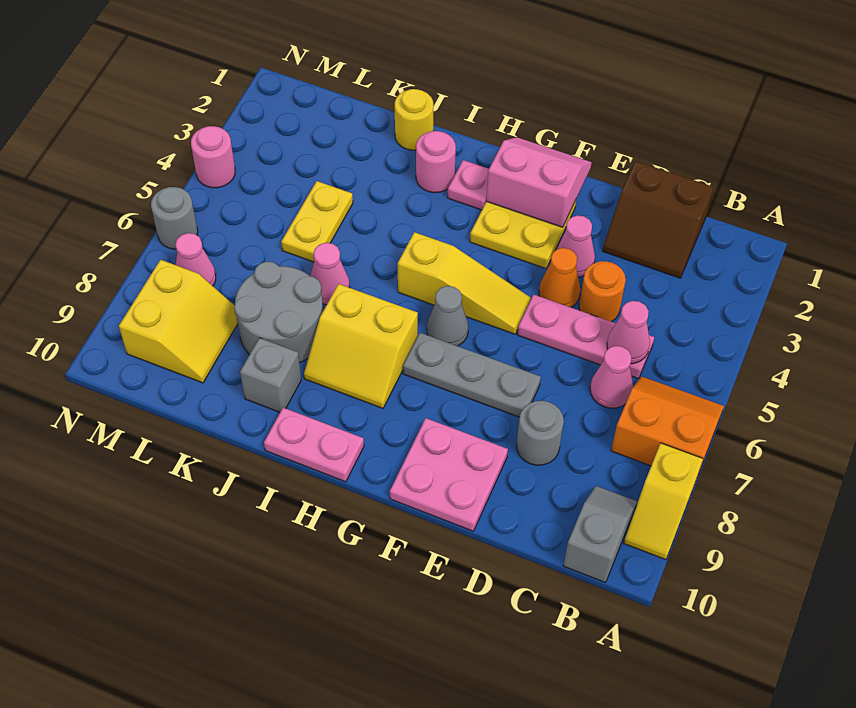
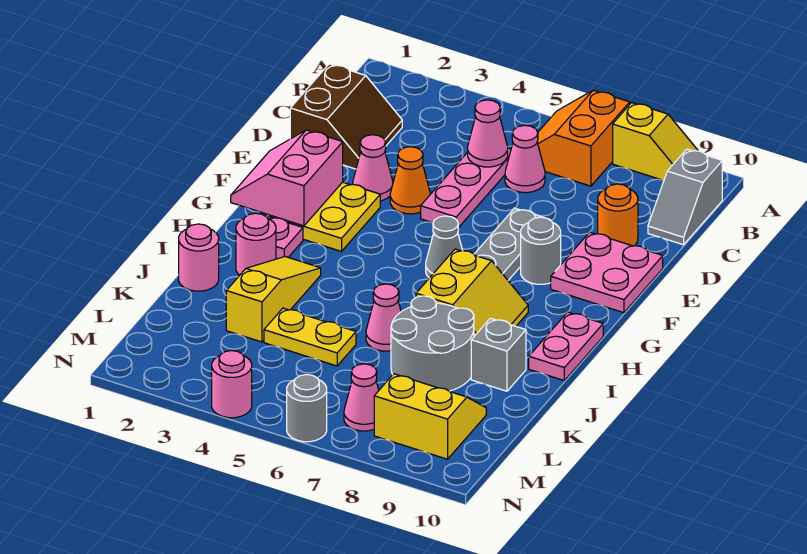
grey 1x2 slope [563,486,637,582] -> grey 1x2 slope turned to [648,149,722,245]
orange 1x1 round brick [579,261,626,322] -> orange 1x1 round brick moved to [598,184,638,246]
grey 1x1 round brick [516,401,564,465] -> grey 1x1 round brick moved to [521,217,561,284]
yellow 1x3 slope [398,232,531,334] -> yellow 1x3 slope moved to [226,257,321,342]
yellow 1x1 round brick [395,89,434,150] -> pink 1x1 round brick [179,224,219,291]

